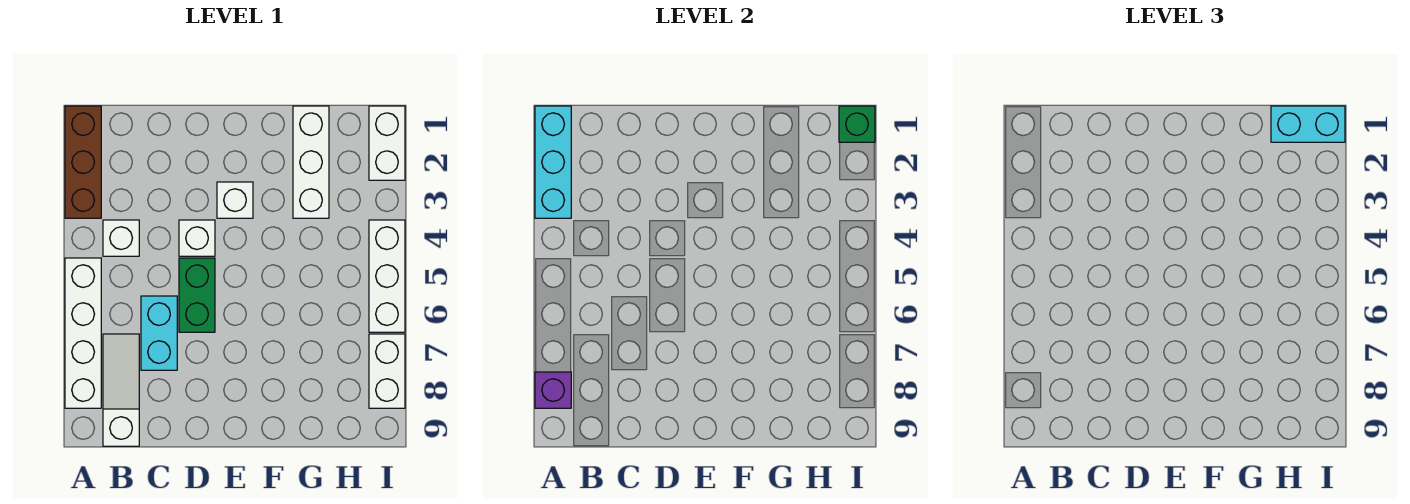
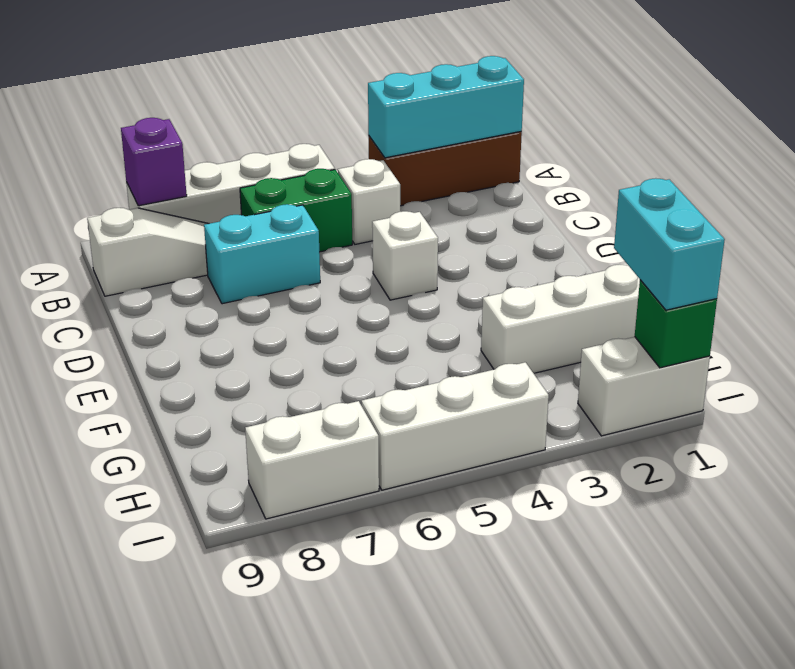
green 1x2 brick [179,258,215,332] -> green 1x2 brick moved to [240,169,352,252]
white 1x1 brick [217,182,253,218] -> none

